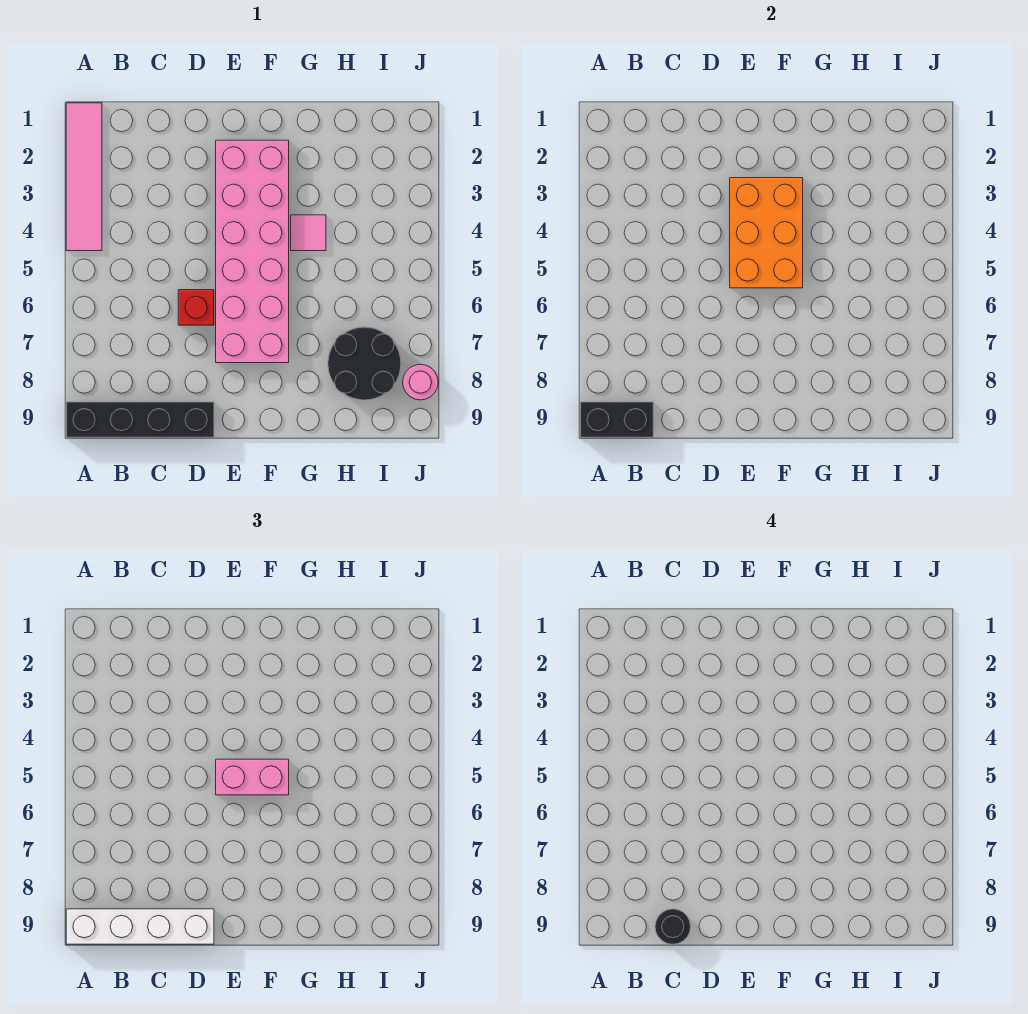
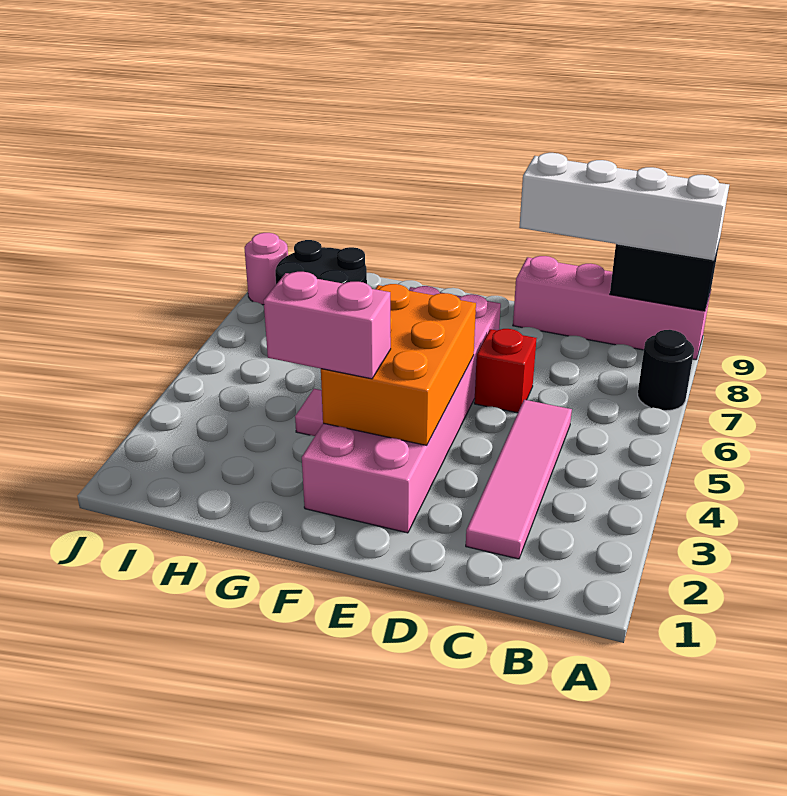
pink 1x4 tile [66,103,102,251] -> pink 1x4 tile moved to [466,400,572,559]
black 1x4 brick [66,402,214,437] -> pink 1x4 brick [513,256,711,360]
black 1x1 round brick [655,909,691,944] -> black 1x1 round brick moved to [638,330,694,411]
pink 1x2 brick [216,759,289,795] -> pink 1x2 brick moved to [264,272,391,379]

